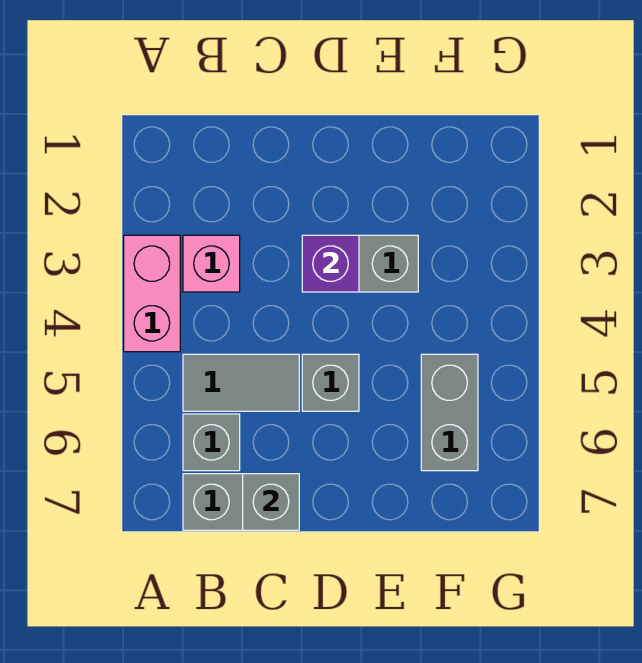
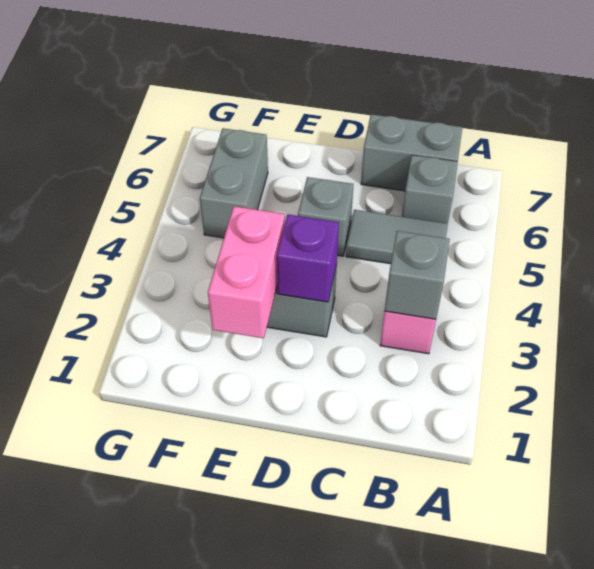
pink 1x2 brick [124,235,180,352] -> pink 1x2 brick moved to [208,206,285,338]
grey 1x1 brick [243,474,299,530] -> grey 1x1 brick moved to [385,231,450,319]

